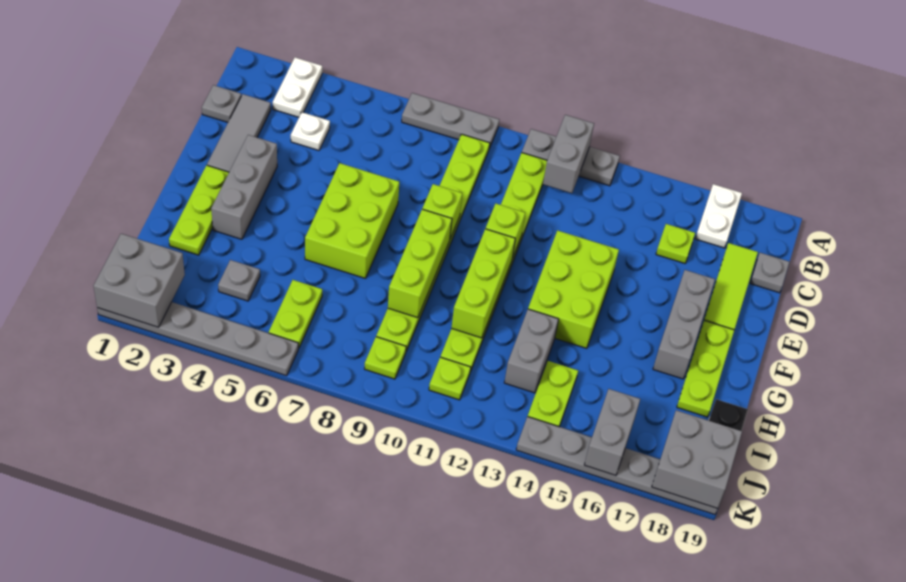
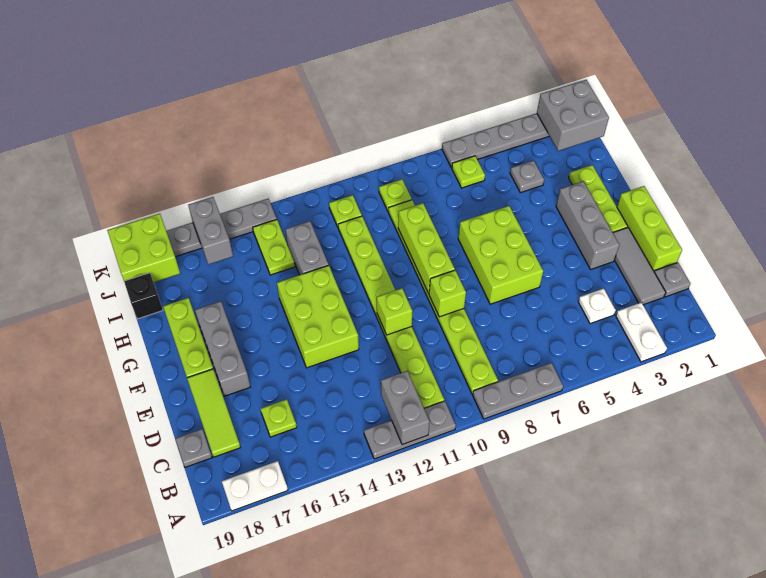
white 1x2 plate [695,184,742,248] -> white 1x2 plate turned to [222,461,288,511]
lime 1x3 brick [452,229,515,338] -> lime 1x3 brick moved to [617,186,682,271]
lime 1x2 plate [269,280,322,348] -> lime 1x1 plate [452,156,485,188]
grey 2x2 brick [652,410,742,509] -> lime 2x2 brick [107,214,180,282]

